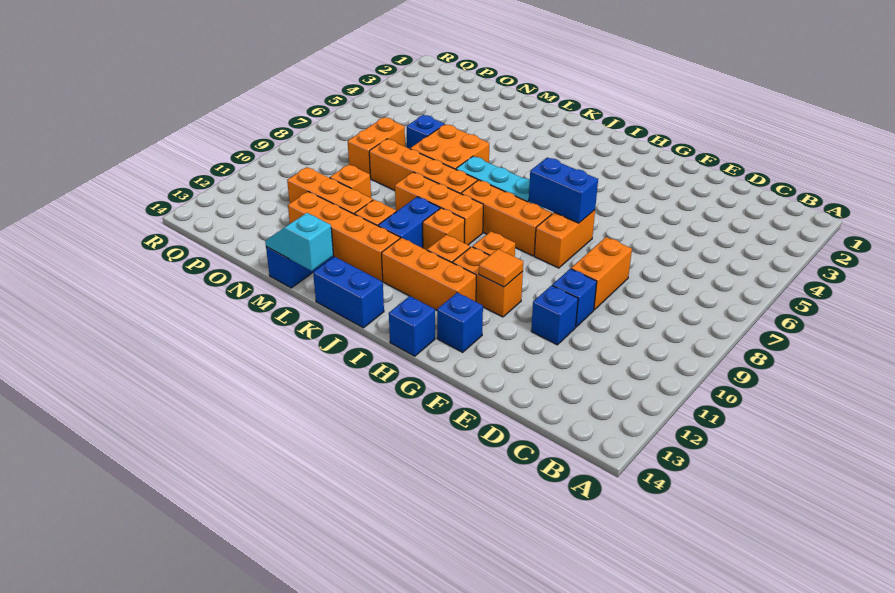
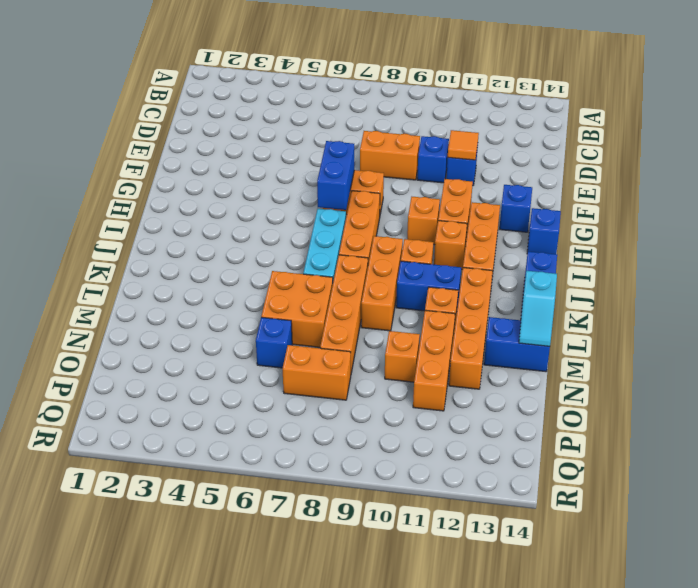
orange 1x1 tile [479,249,523,287] -> orange 1x1 tile moved to [448,130,479,160]

